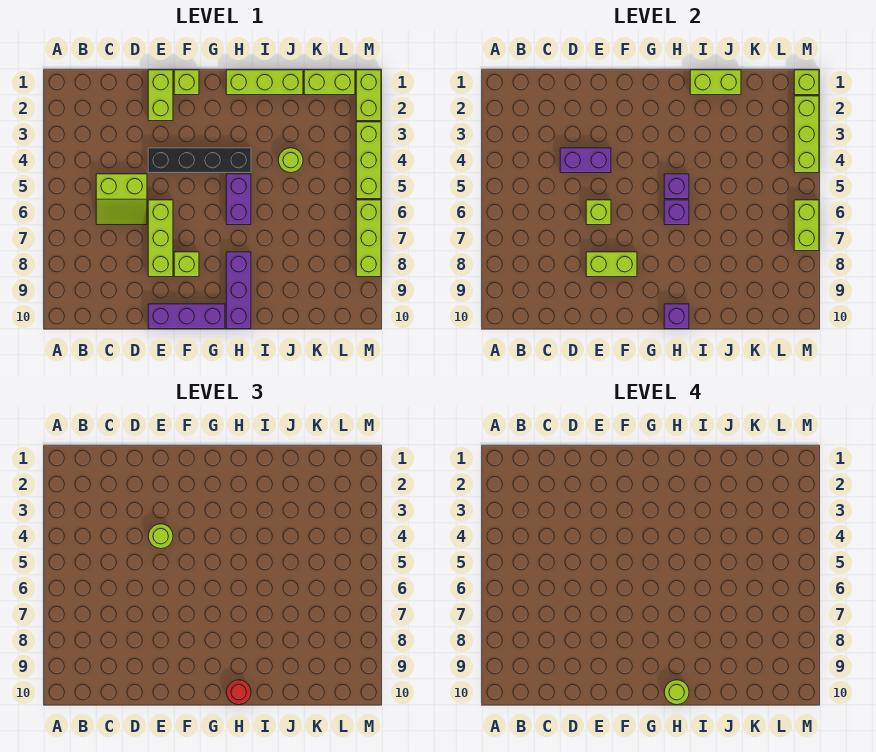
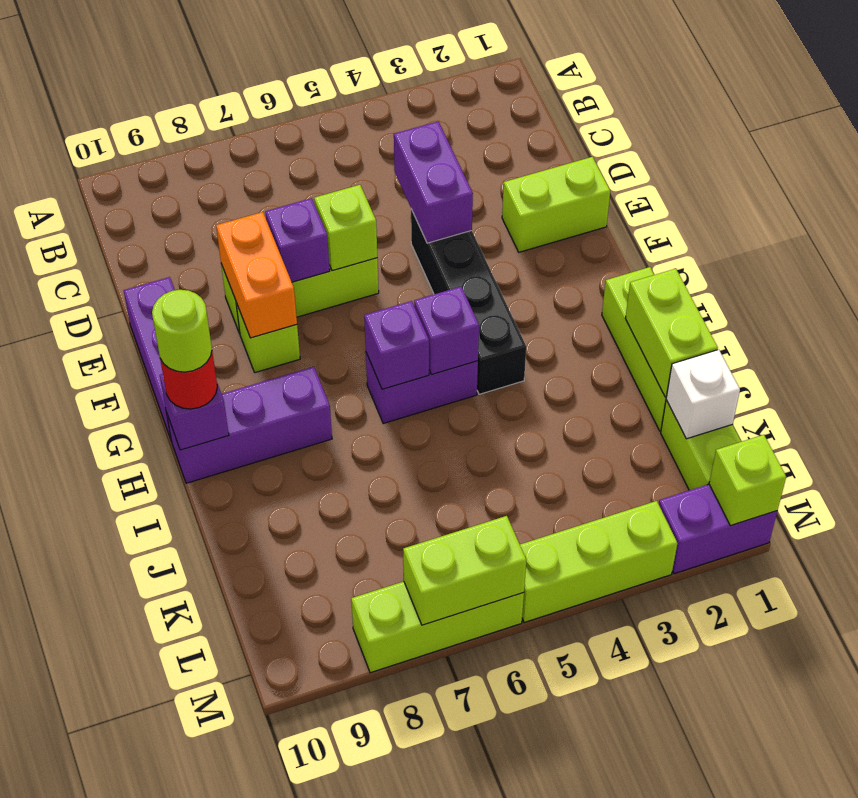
lime 2x2 slope [96,174,147,225] -> none
lime 1x1 round brick [148,524,173,549] -> none
none -> purple 1x1 brick [265,198,330,282]
lime 1x2 brick [586,252,637,277] -> orange 1x2 brick [216,212,297,338]
lime 1x1 brick [174,70,199,95] -> none
lime 1x1 round brick [278,148,303,173] -> none
none -> white 1x1 brick [666,350,740,439]
lime 1x2 brick [356,70,381,121] -> purple 1x2 brick [659,484,777,574]
lime 1x3 brick [794,96,819,173] -> none

